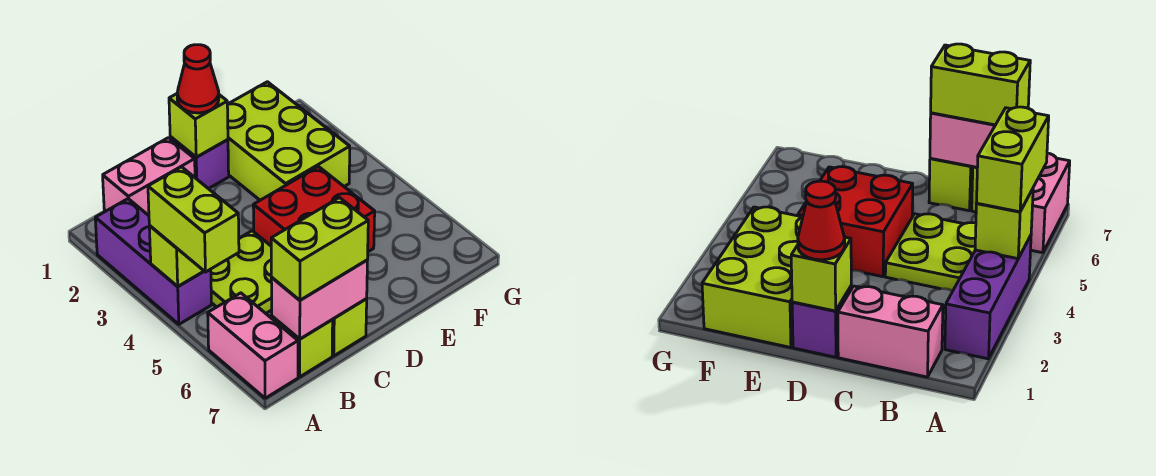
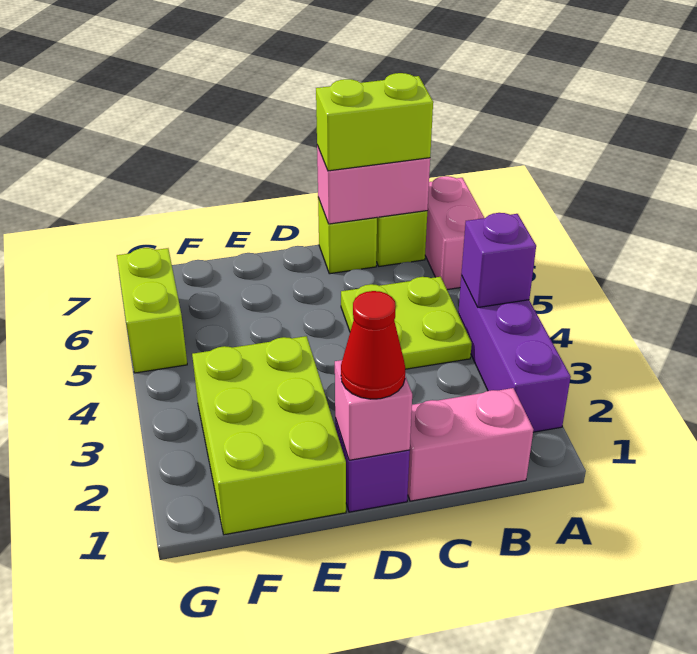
lime 1x1 brick [149,226,203,286] -> purple 1x1 brick [461,213,536,307]
lime 1x2 brick [148,167,239,272] -> lime 1x2 brick moved to [117,248,187,373]
lime 1x1 brick [169,94,228,157] -> pink 1x1 brick [335,360,412,460]
red 2x2 brick [253,167,375,252] -> none

